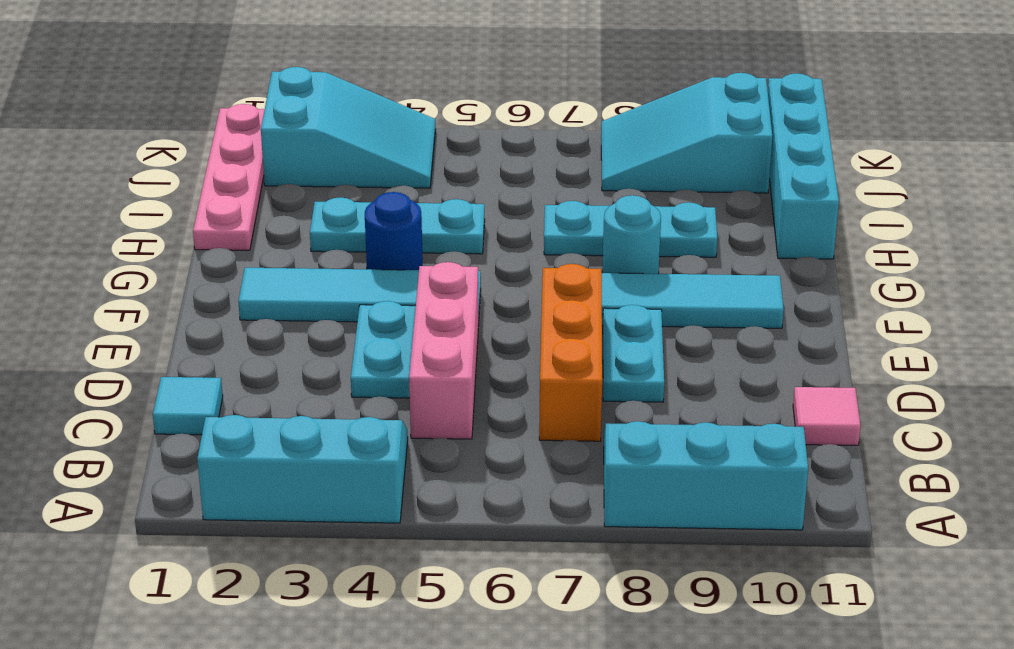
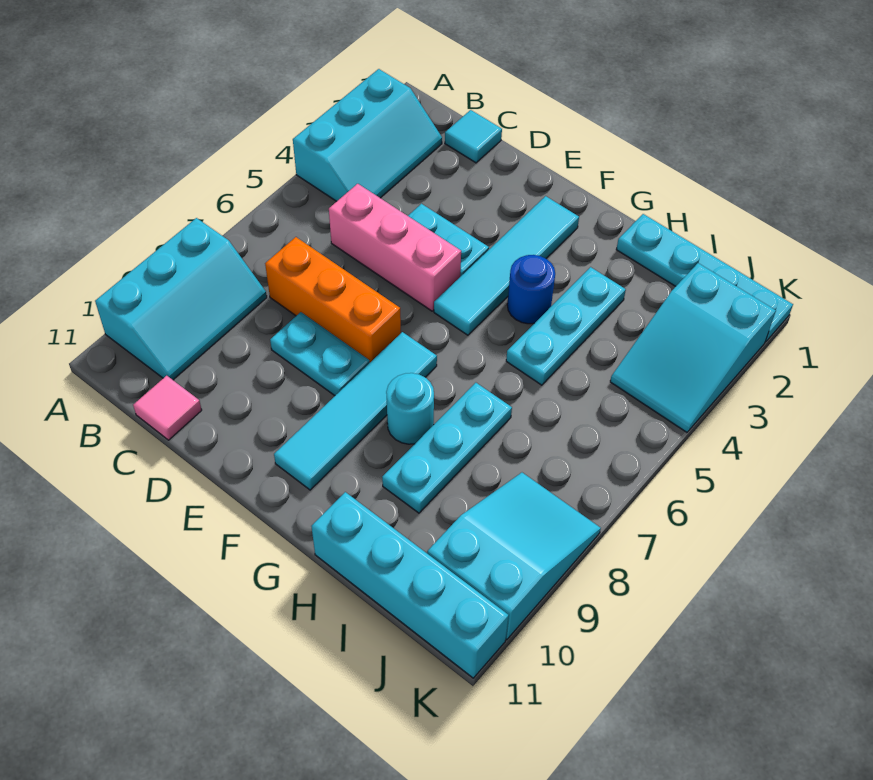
pink 1x4 plate [193,104,265,250] -> cyan 1x4 plate [616,214,793,342]

